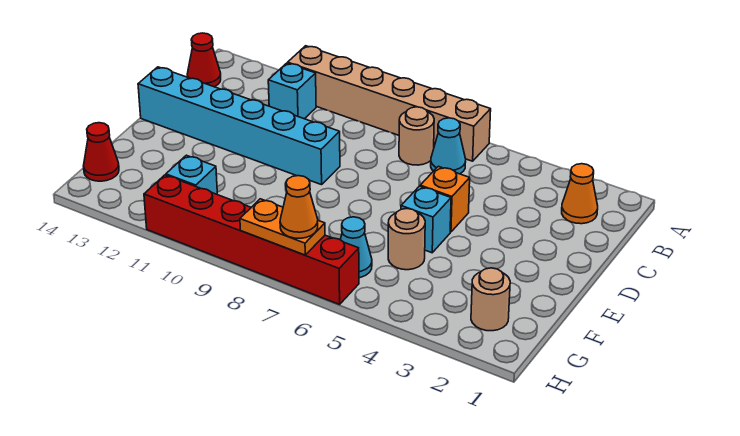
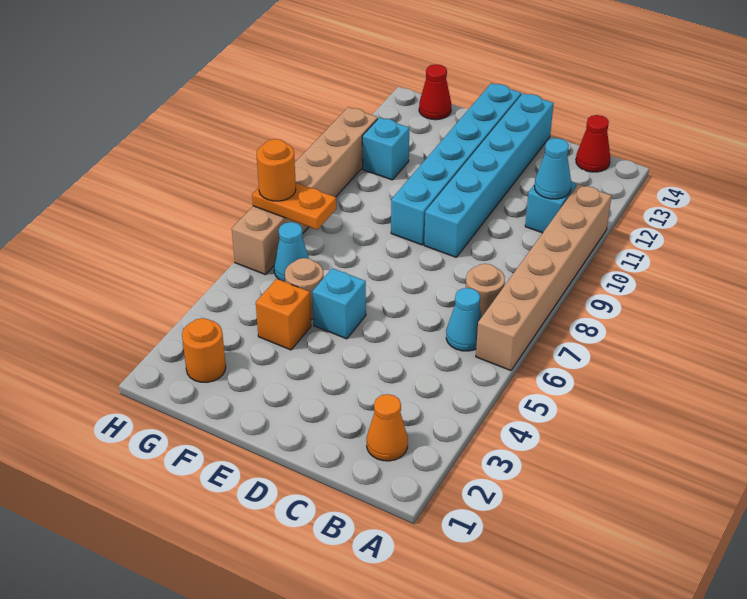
none -> cyan 1x1 cone [535,138,571,199]
orange 1x1 brick [420,166,470,232] -> orange 1x1 brick moved to [256,279,311,350]
none -> cyan 1x6 brick [391,83,521,245]
tan 1x1 round brick [471,268,510,331] -> orange 1x1 round brick [182,318,226,382]
red 1x6 brick [144,175,359,304] -> tan 1x6 brick [232,107,378,275]
orange 1x2 plate [240,199,325,255] -> orange 1x2 plate turned to [252,183,336,230]
orange 1x1 cone [280,176,318,238] -> orange 1x1 round brick [257,139,296,201]

